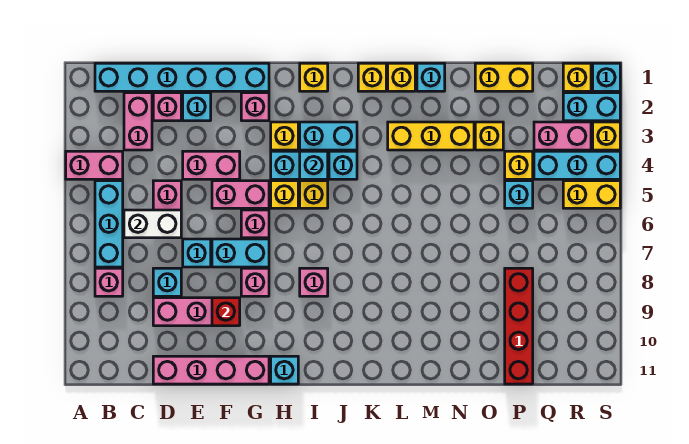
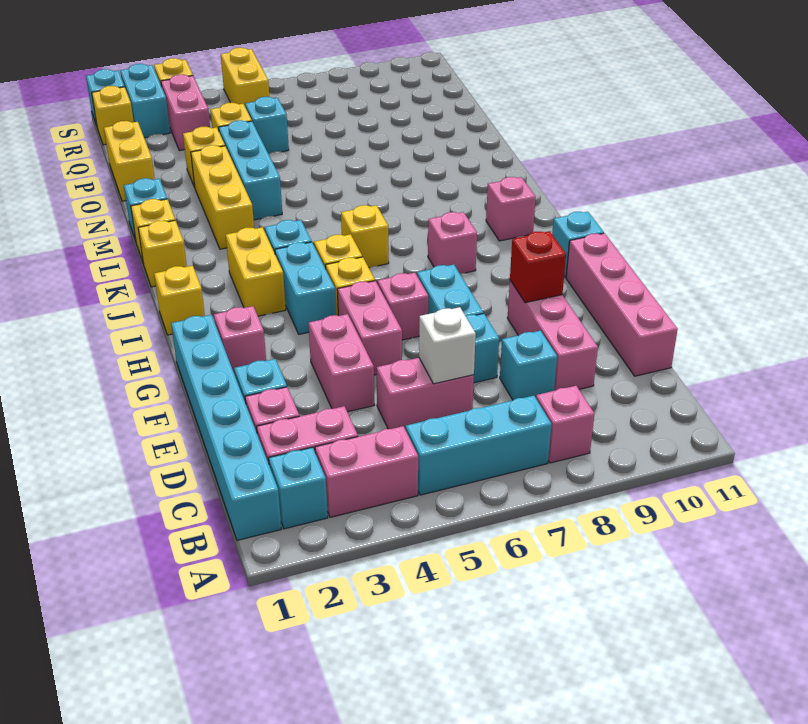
pink 1x2 brick [66,151,123,179] -> pink 1x2 brick turned to [315,426,418,517]
white 1x2 brick [124,210,181,238] -> white 1x1 brick [419,307,476,384]
pink 1x1 brick [241,268,269,296] -> pink 1x1 brick moved to [486,177,536,241]
yellow 1x1 brick [271,122,298,150] -> yellow 1x1 brick moved to [341,205,389,268]
cyan 1x2 brick [300,122,357,150] -> yellow 1x2 brick [226,227,286,316]
cyan 1x1 brick [300,151,328,179] -> cyan 1x1 brick moved to [269,447,328,529]
red 1x4 brick [505,268,533,384] -> none
cyan 1x3 brick [534,151,620,179] -> cyan 1x3 brick moved to [219,120,282,220]

